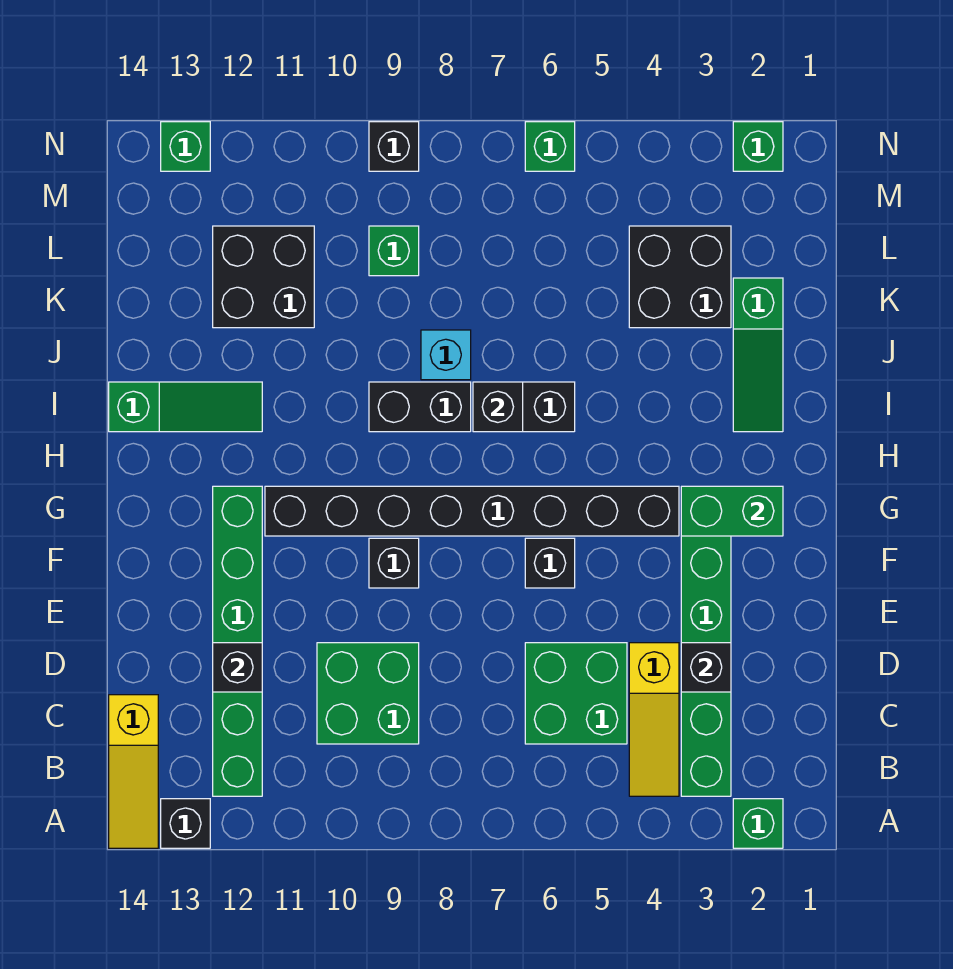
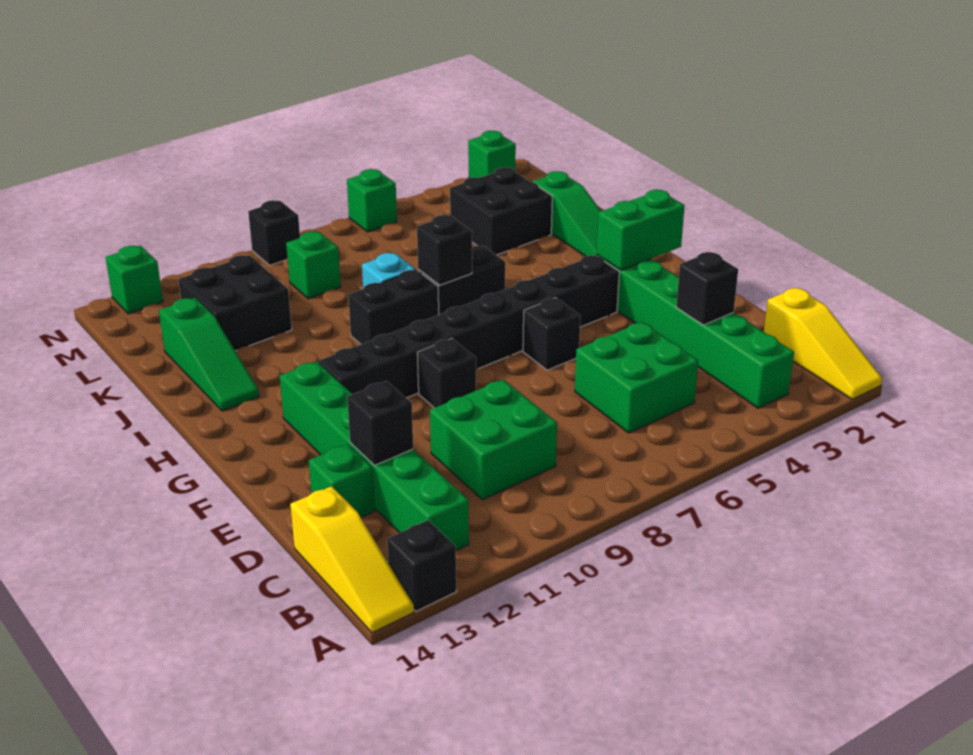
green 1x1 brick [733,799,783,848] -> green 1x1 brick moved to [309,444,375,517]
yellow 1x3 slope [629,643,679,796] -> yellow 1x3 slope moved to [764,288,882,399]
green 1x3 slope [109,382,262,432] -> green 1x3 slope turned to [159,298,259,411]

